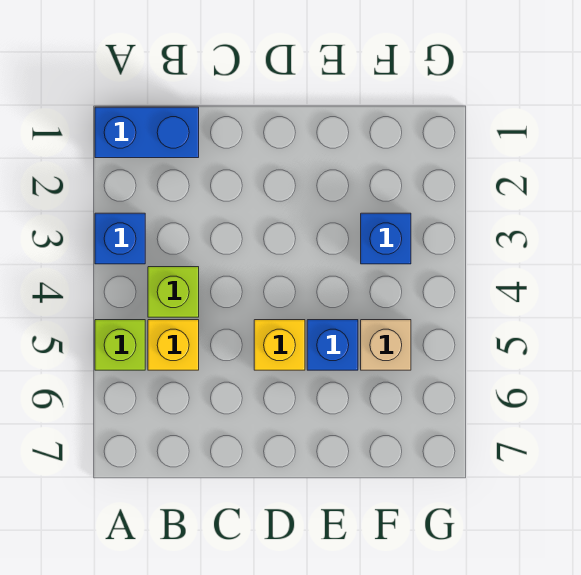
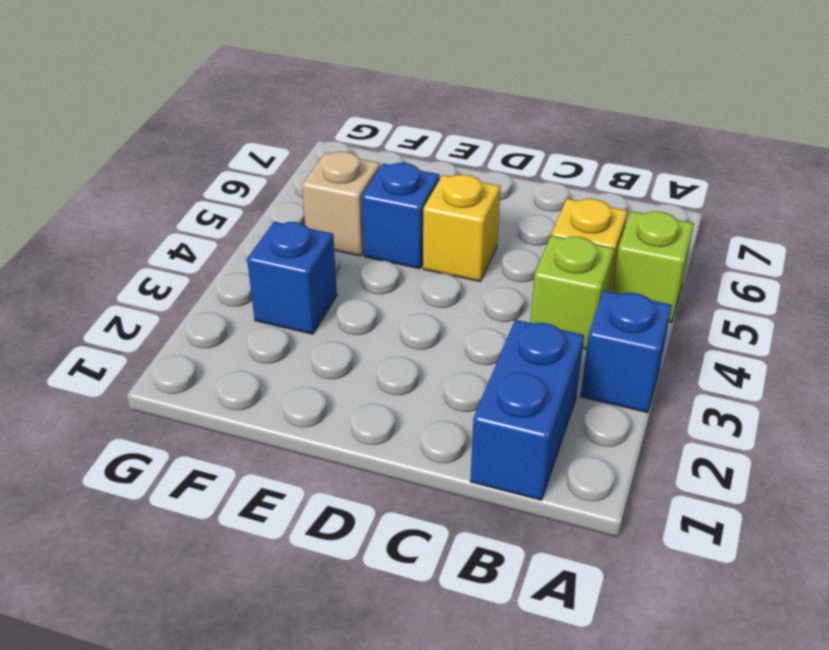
blue 1x2 brick [95,107,199,158] -> blue 1x2 brick turned to [470,320,584,500]

